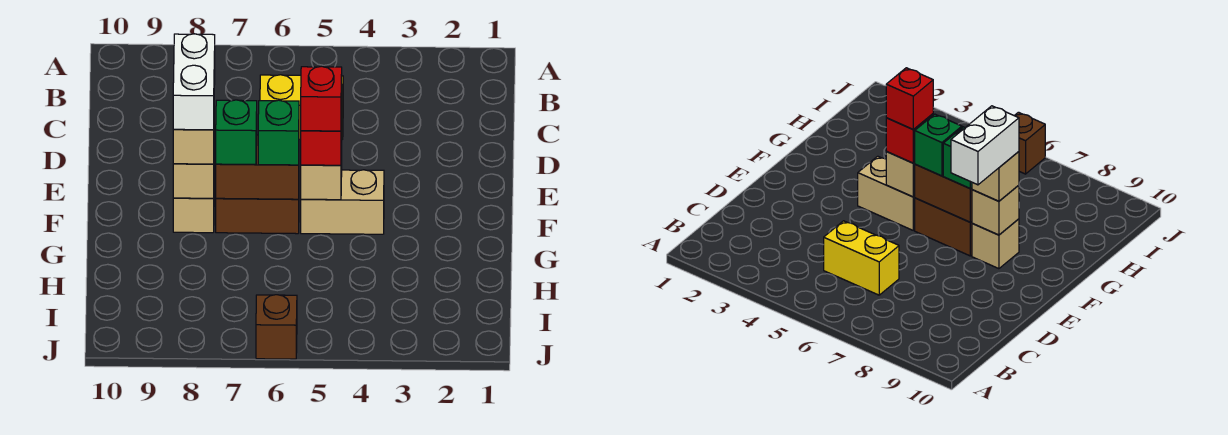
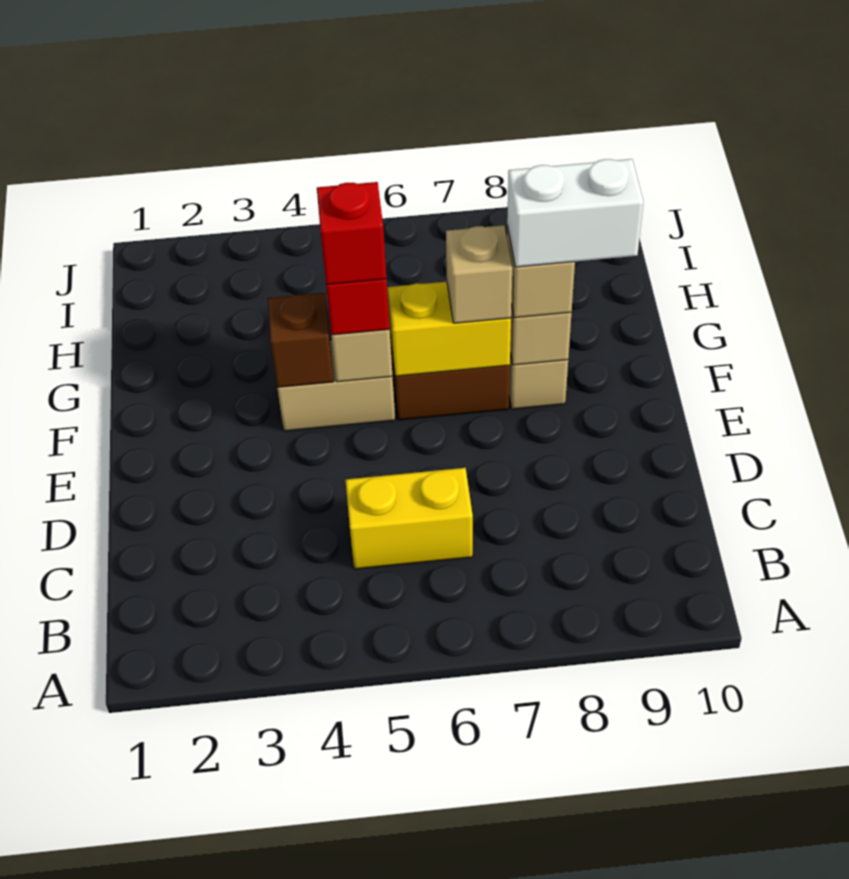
white 1x2 brick [173,34,215,130] -> white 1x2 brick turned to [507,159,643,267]
brown 1x2 brick [216,135,299,199] -> yellow 1x2 brick [387,282,511,376]
green 1x1 brick [258,100,299,165] -> none
green 1x1 brick [216,100,257,164] -> tan 1x1 brick [446,225,512,323]
brown 1x1 brick [256,295,297,359] -> brown 1x1 brick moved to [268,293,334,387]

